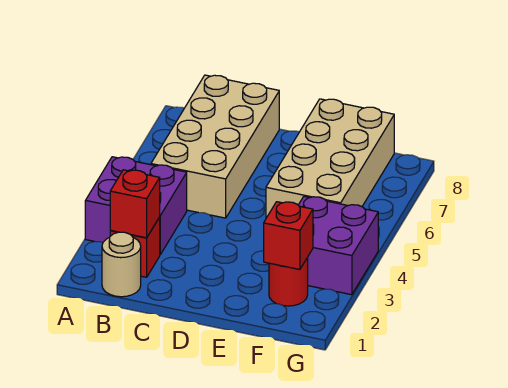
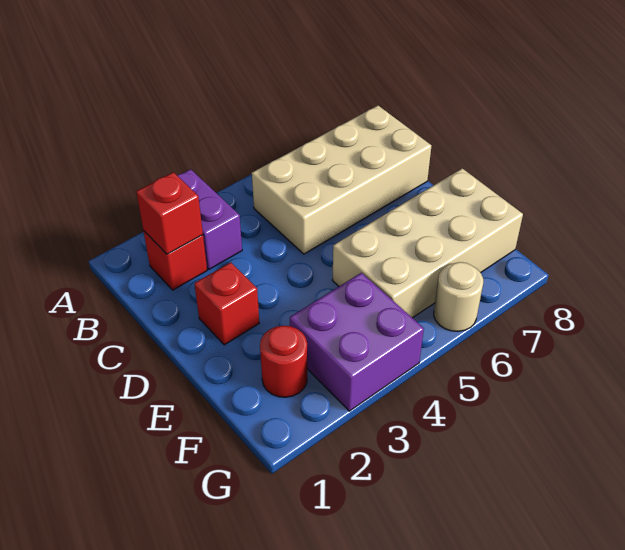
purple 2x2 brick [85,157,187,255] -> purple 1x2 brick [177,169,242,269]
tan 1x1 round brick [102,232,141,297] -> tan 1x1 round brick moved to [434,262,483,331]
red 1x1 brick [264,202,313,270] -> red 1x1 brick moved to [194,262,259,345]

